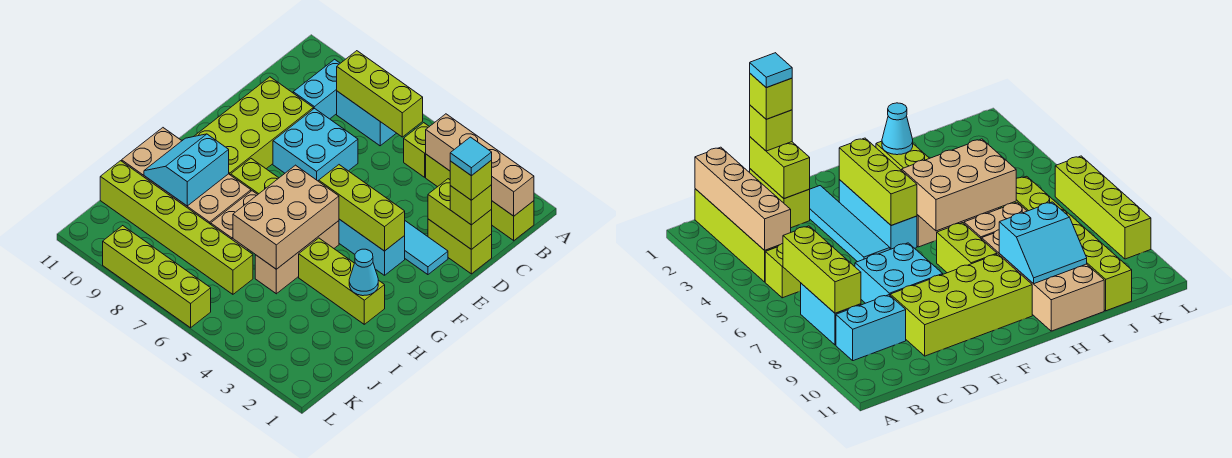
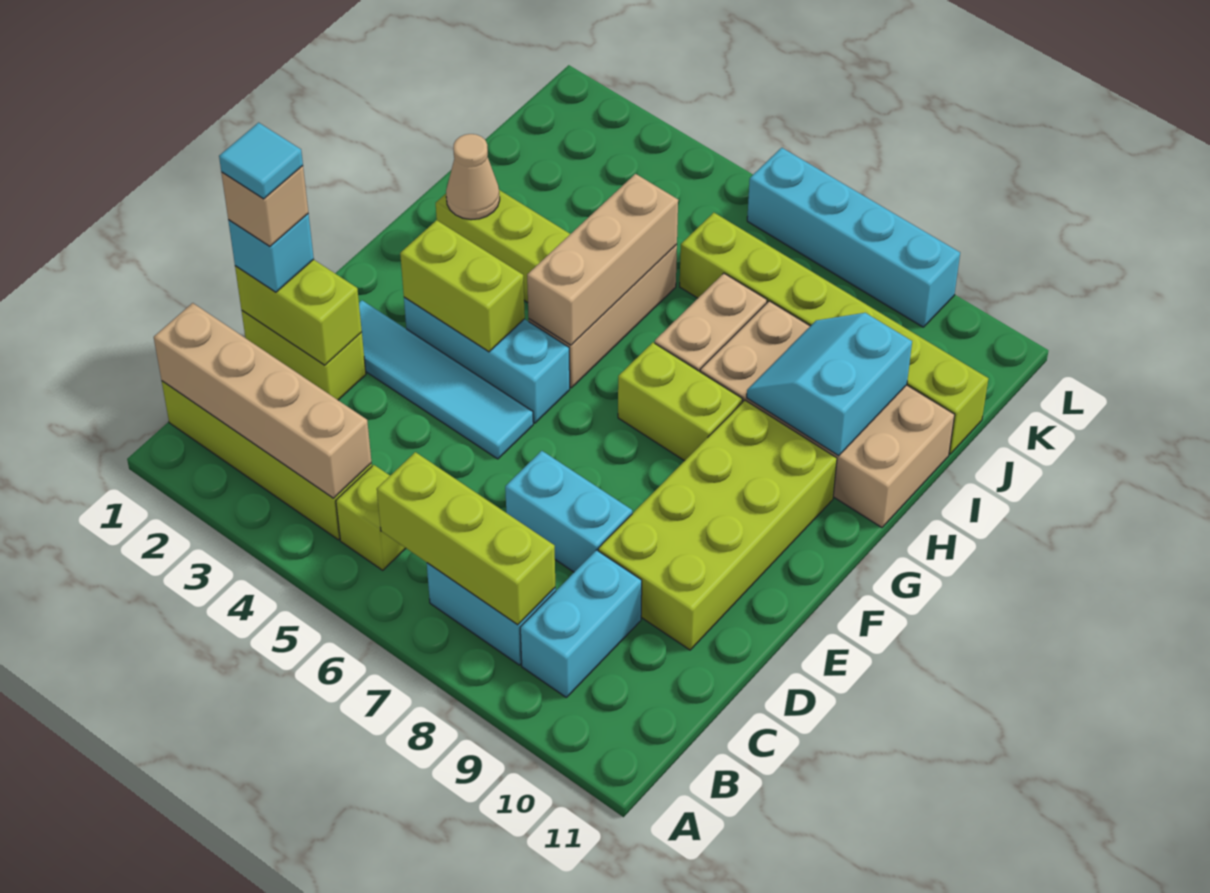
lime 1x1 brick [450,185,492,225] -> cyan 1x1 brick [228,214,314,292]
lime 1x1 brick [450,160,492,200] -> tan 1x1 brick [221,166,308,246]
cyan 2x2 brick [273,108,358,181] -> cyan 1x2 brick [505,451,632,572]
lime 1x3 brick [319,165,405,251] -> lime 1x2 brick [400,220,525,352]
tan 2x3 brick [233,165,339,269] -> tan 1x3 brick [527,174,678,345]
cyan 1x1 cone [349,249,378,296] -> tan 1x1 cone [446,134,500,220]
cyan 2x2 slope [144,134,229,206] -> cyan 2x2 slope turned to [747,313,912,456]
lime 1x4 brick [103,226,211,328] -> cyan 1x4 brick [747,148,960,327]

